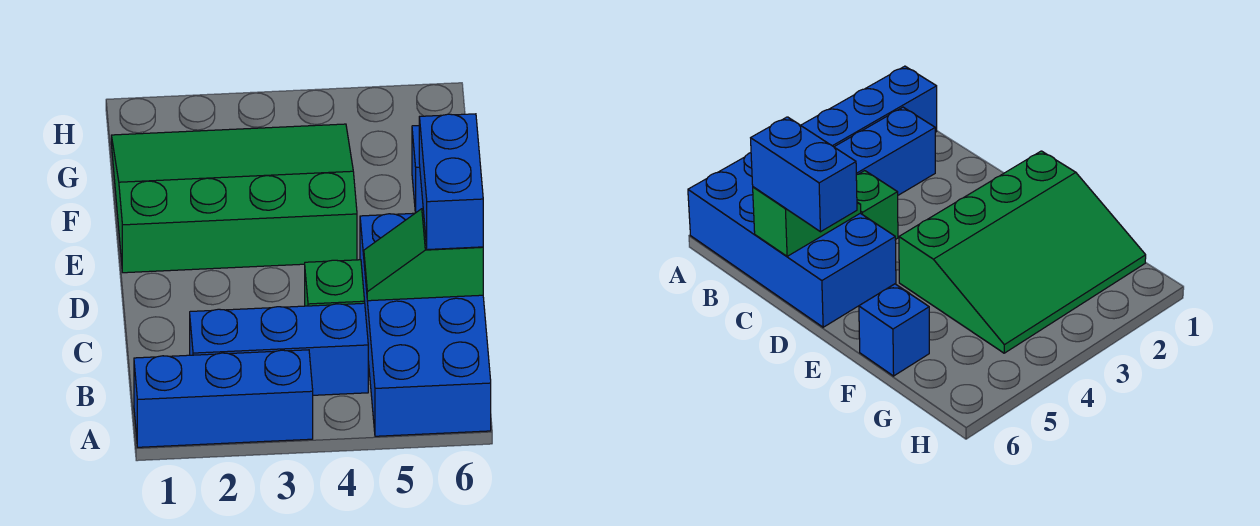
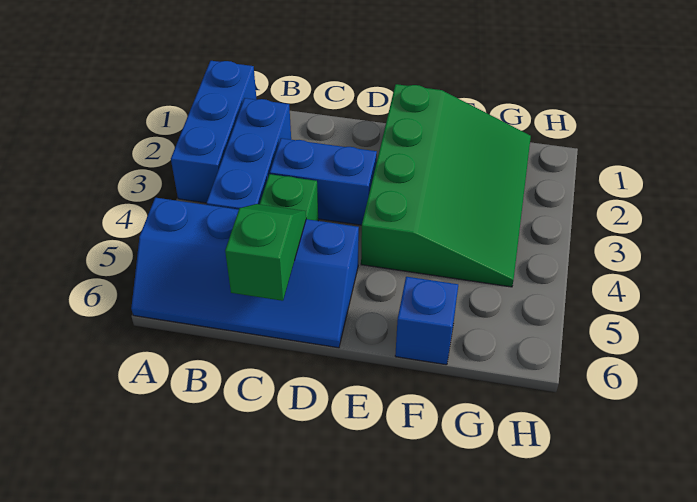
blue 2x4 brick [360,213,491,436] -> blue 2x4 slope [131,198,359,348]
blue 1x2 brick [419,114,483,250] -> blue 1x2 brick moved to [270,138,377,225]

